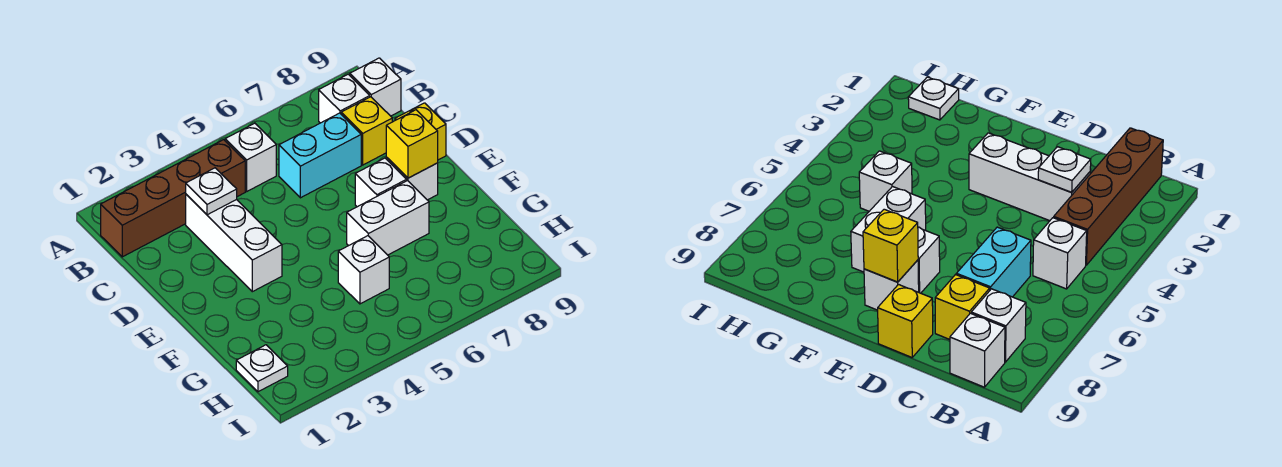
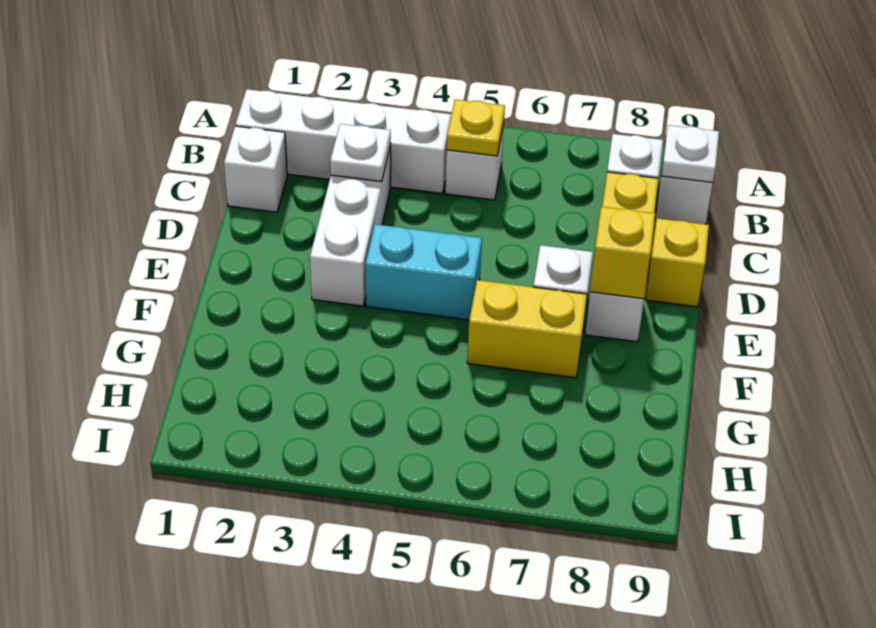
brown 1x4 brick [101,140,245,257] -> white 1x4 brick [236,89,451,194]
none -> yellow 1x1 plate [447,99,505,156]
cyan 1x2 brick [279,113,361,198] -> cyan 1x2 brick moved to [365,224,482,320]
white 1x2 brick [347,181,429,255] -> yellow 1x2 brick [467,280,587,378]
white 1x1 brick [338,236,389,304] -> white 1x1 brick moved to [224,126,287,212]
white 1x1 plate [236,345,288,392] -> white 1x1 plate moved to [661,125,719,183]

